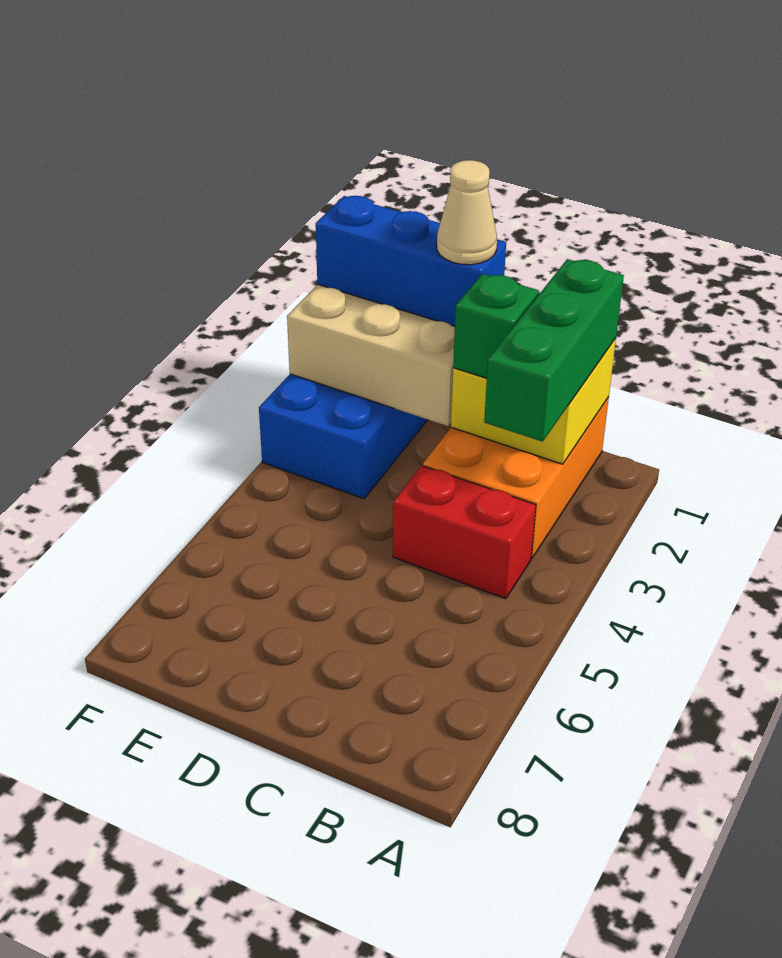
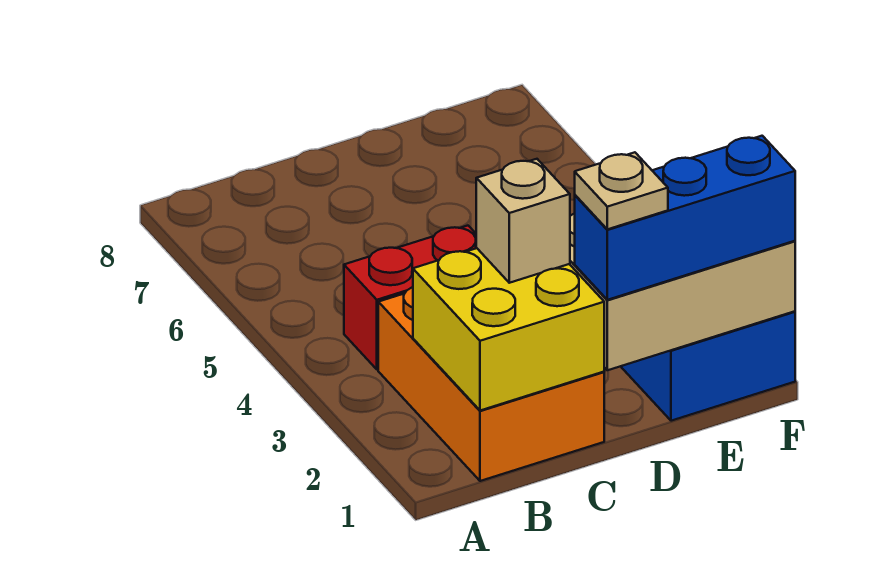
green 1x3 brick [484,259,624,442] -> none
green 1x1 brick [453,274,539,378] -> tan 1x1 brick [476,159,570,283]
tan 1x1 cone [437,160,497,265] -> tan 1x1 plate [575,152,668,229]

